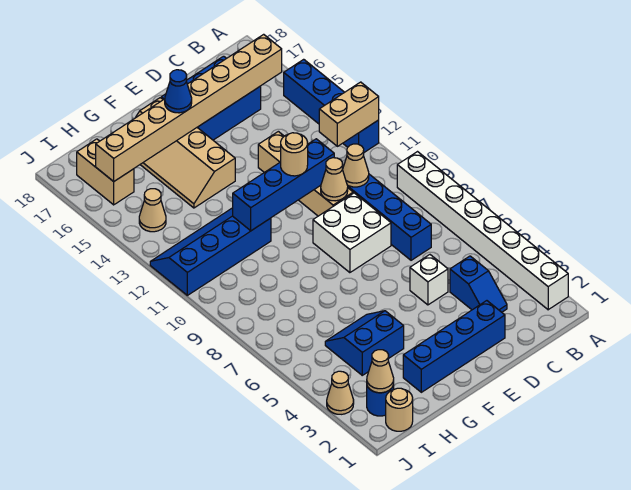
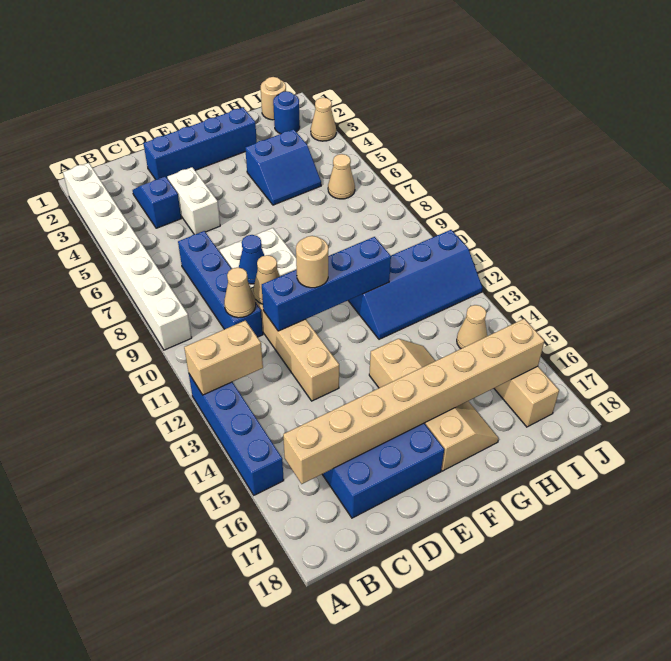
white 1x1 brick [410,255,448,305] -> white 1x2 brick [167,167,220,234]
blue 1x1 cone [165,70,192,113] -> blue 1x1 cone moved to [239,235,264,284]
tan 1x1 cone [367,350,394,393] -> tan 1x1 cone moved to [328,154,355,199]

